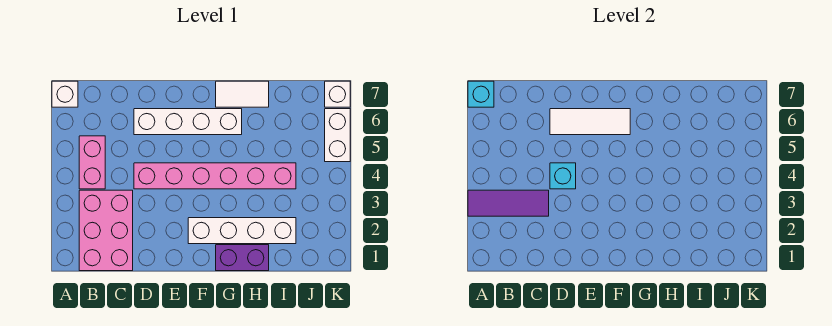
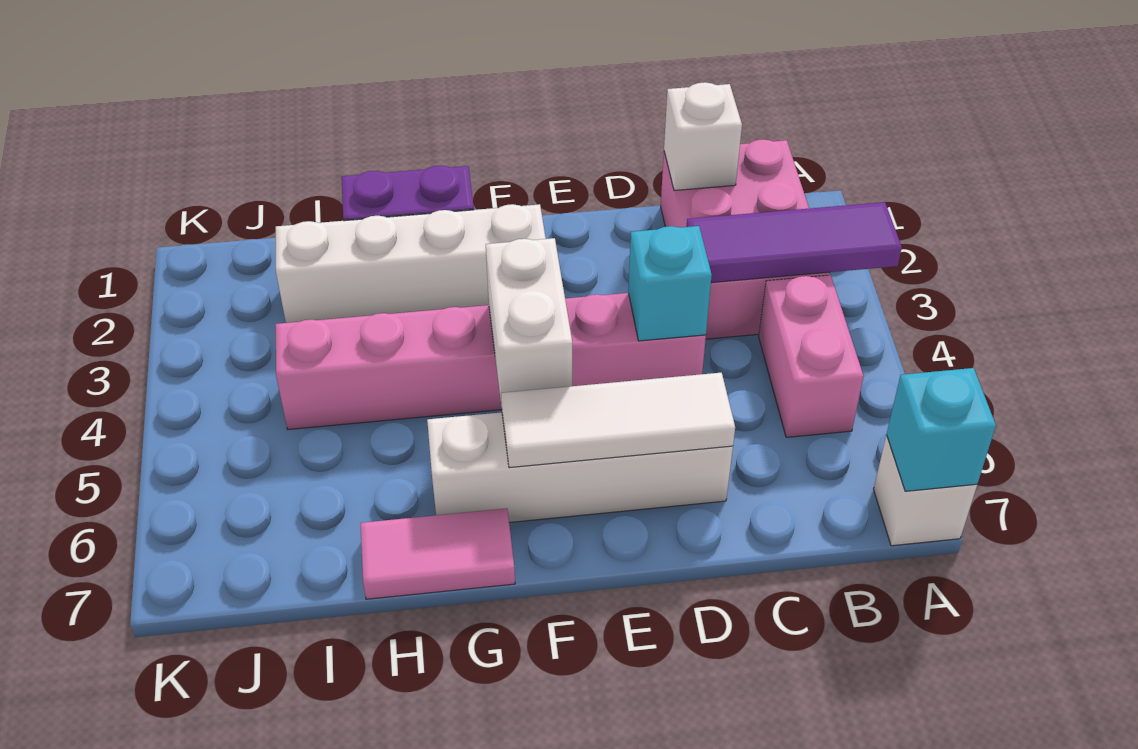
white 1x2 tile [216,81,269,107] -> pink 1x2 tile [360,508,515,599]
white 1x2 brick [325,109,350,162] -> white 1x2 brick moved to [486,238,572,407]
white 1x1 brick [325,81,350,107] -> white 1x1 brick moved to [664,82,742,190]

